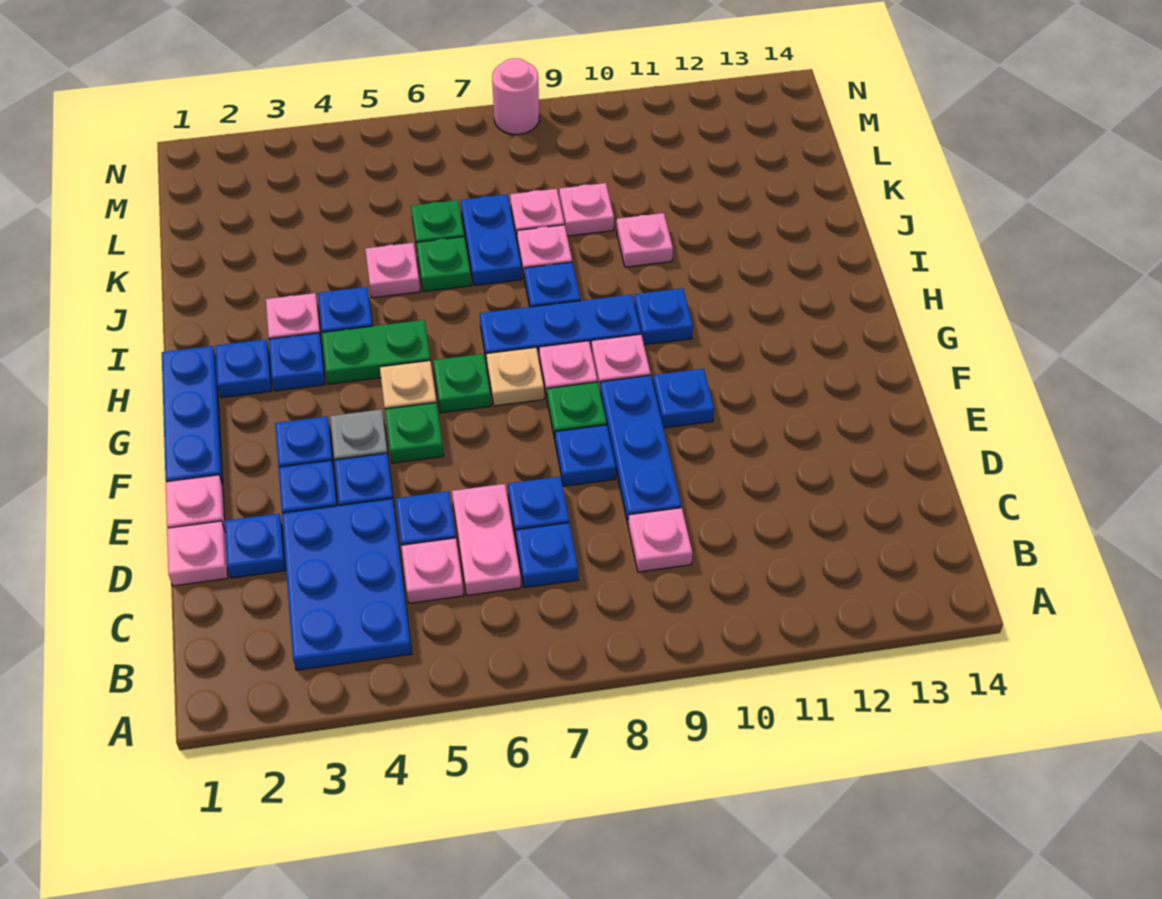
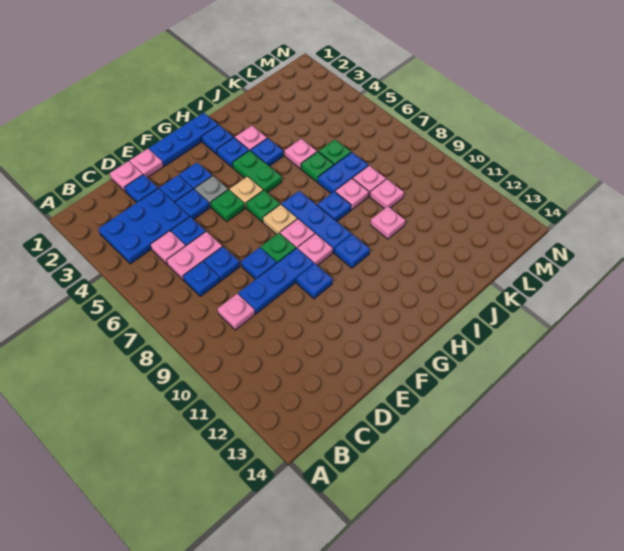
pink 1x1 round brick [492,58,539,134] -> none

